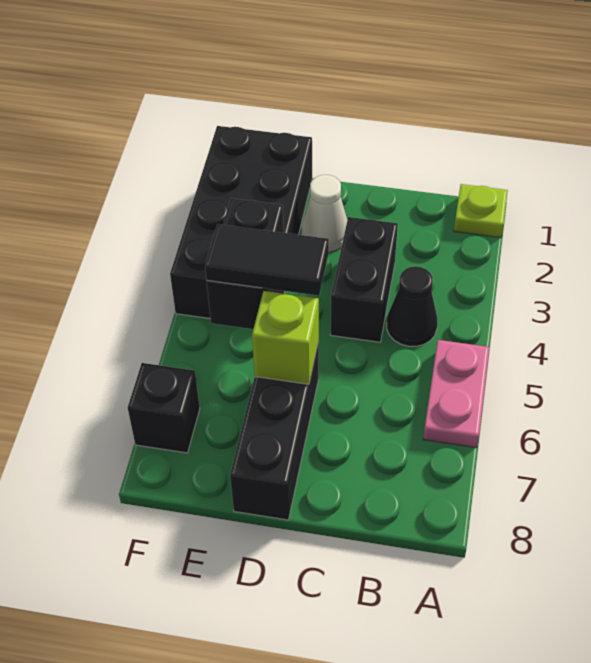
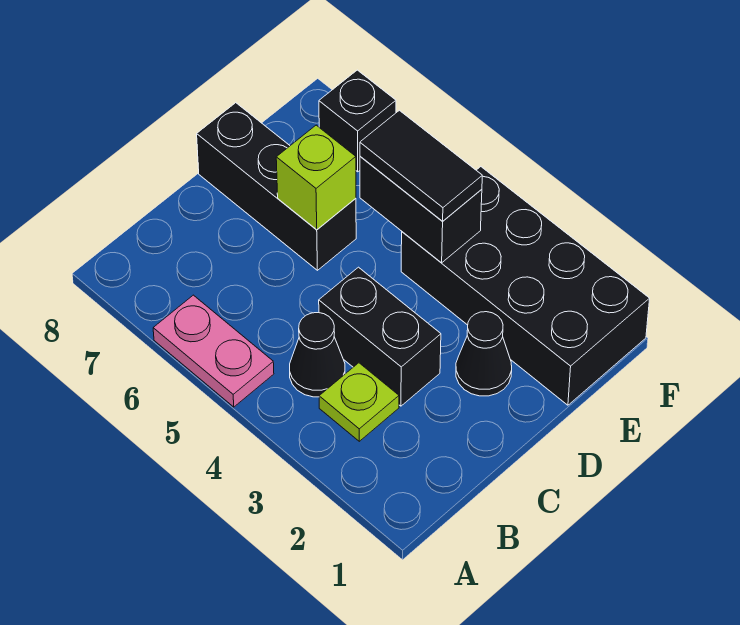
lime 1x1 plate [454,184,508,238] -> lime 1x1 plate moved to [319,363,399,441]
white 1x1 cone [302,175,347,252] -> black 1x1 cone [456,312,512,396]
black 1x2 tile [205,224,329,296] -> black 1x2 tile turned to [360,110,482,221]

